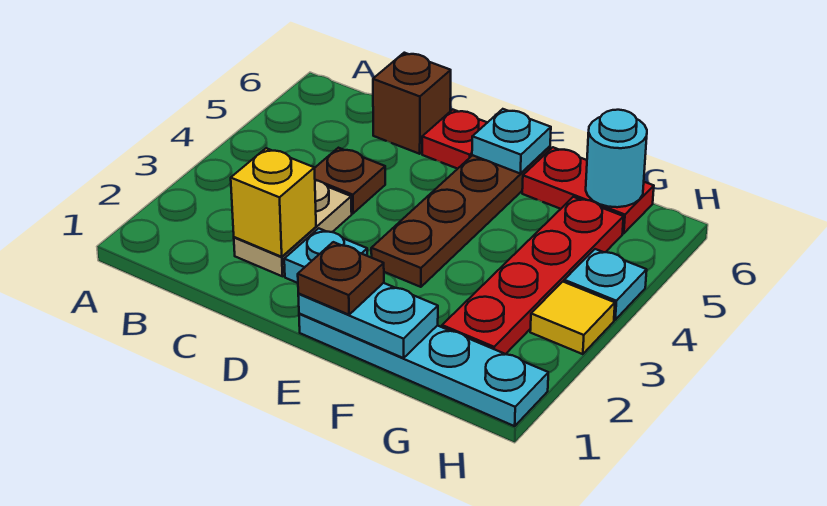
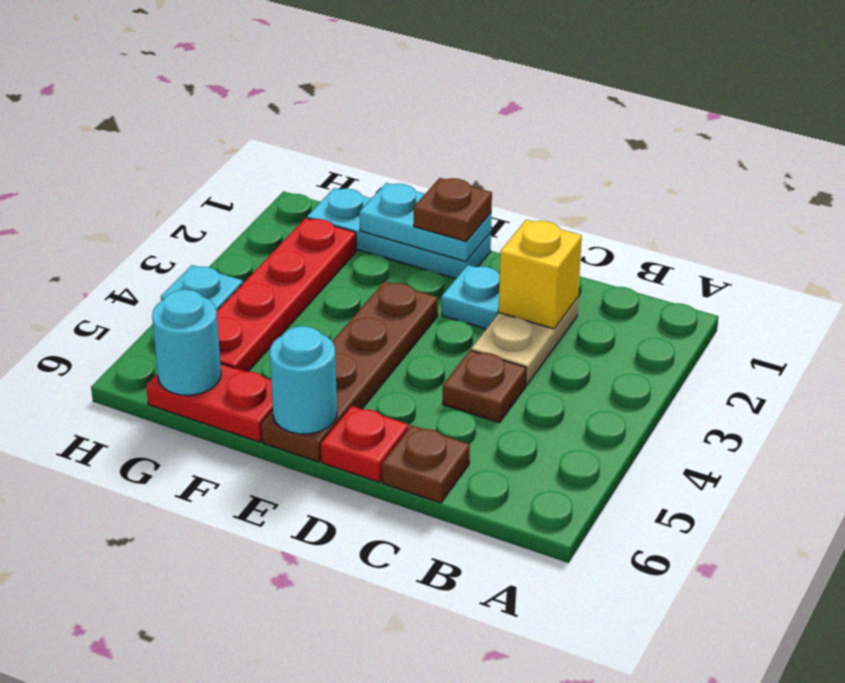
brown 1x1 brick [373,53,451,154] -> brown 1x1 plate [382,425,470,503]
cyan 1x4 plate [299,314,548,426] -> cyan 1x3 plate [307,188,491,279]
cyan 1x1 plate [472,109,551,173] -> cyan 1x1 round brick [270,326,337,434]
yellow 1x1 tile [530,282,615,354] -> none

